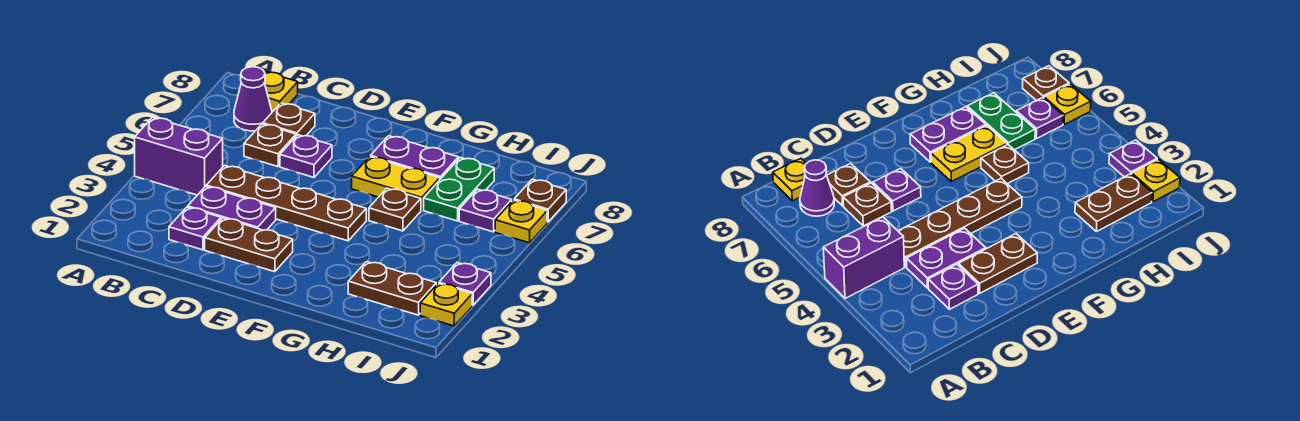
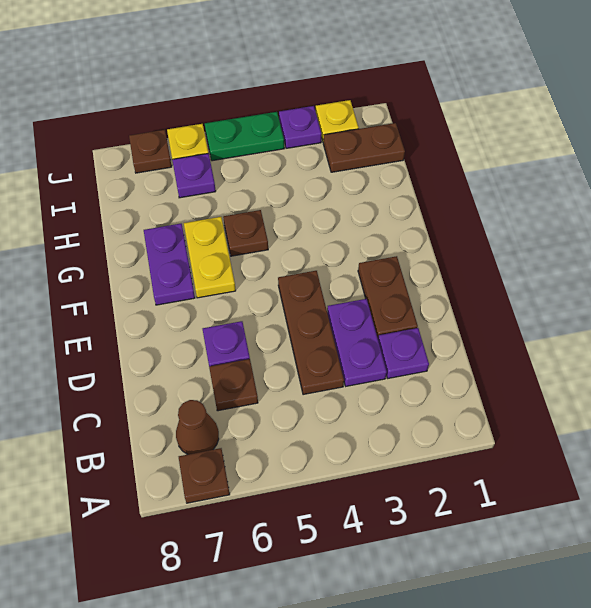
purple 1x2 brick [135,117,223,195] -> none
purple 1x1 cone [234,67,272,131] -> brown 1x1 cone [176,400,219,455]
yellow 1x1 plate [264,72,298,112] -> none
brown 1x4 plate [206,166,366,241] -> brown 1x3 plate [278,271,344,395]
brown 1x1 plate [263,103,315,136] -> brown 1x1 plate moved to [179,448,230,503]
brown 1x2 plate [348,262,436,315] -> brown 1x2 plate turned to [323,123,405,172]
green 1x2 plate [424,157,494,221] -> green 1x2 plate moved to [205,112,284,161]

